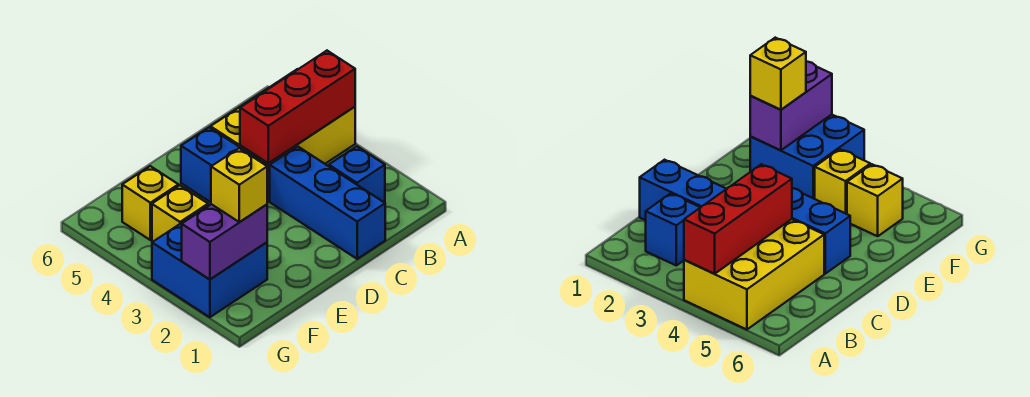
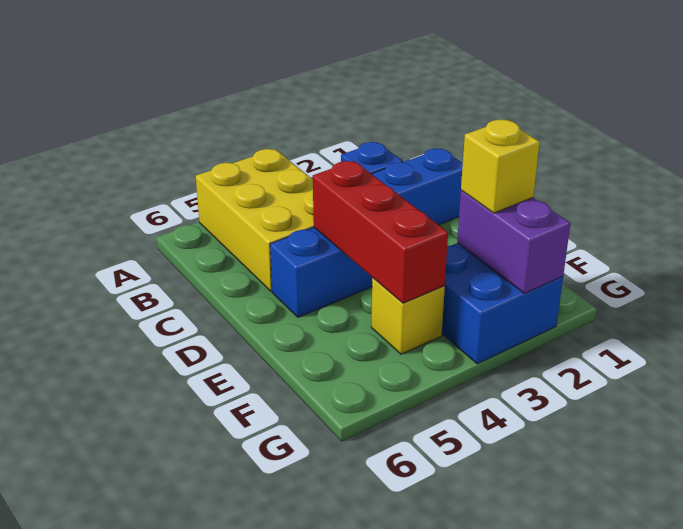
red 1x3 brick [240,51,355,163] -> red 1x3 brick moved to [313,161,448,303]
yellow 1x1 brick [122,166,178,240] -> none

